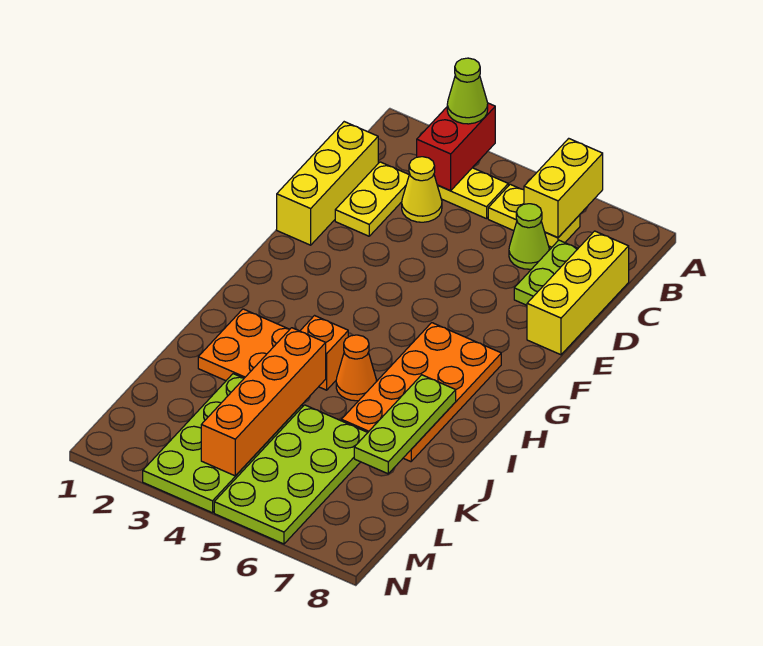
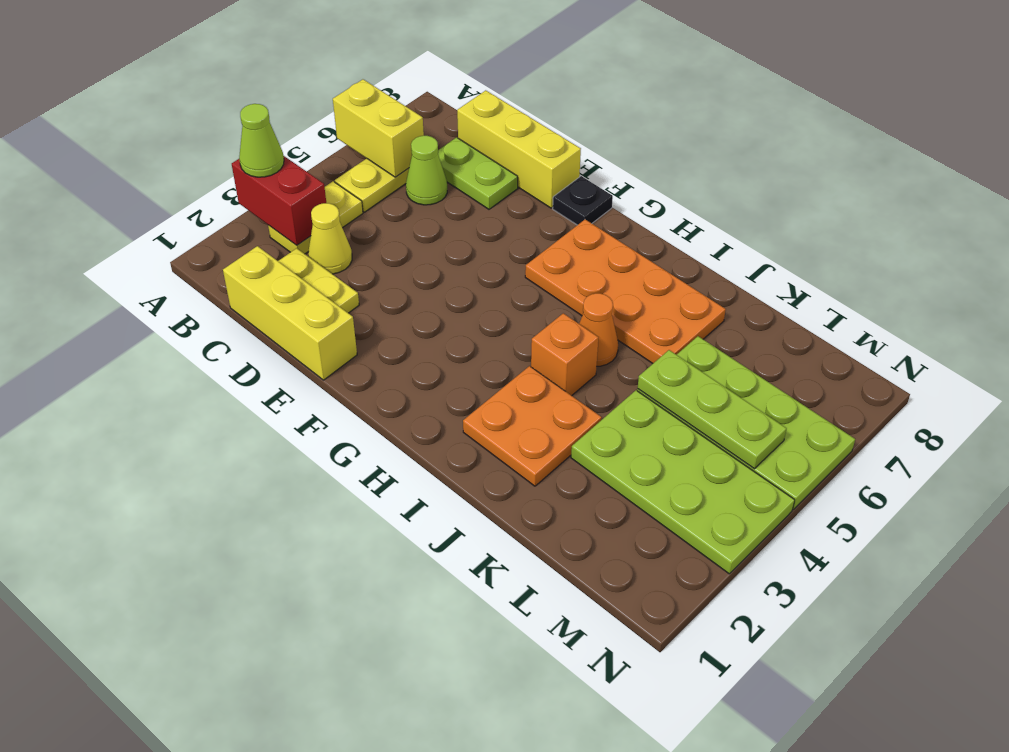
none -> black 1x1 plate [553,176,613,225]
lime 1x3 plate [354,375,456,474] -> lime 1x3 plate moved to [638,350,787,469]
orange 1x4 brick [201,328,326,476] -> none

